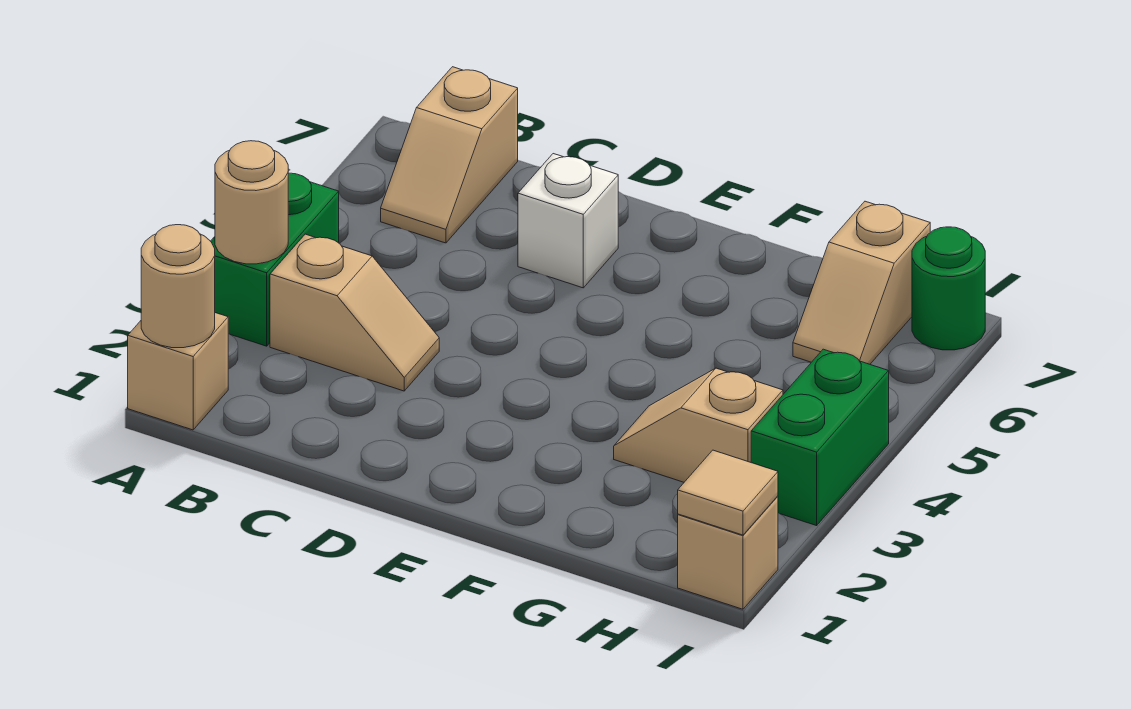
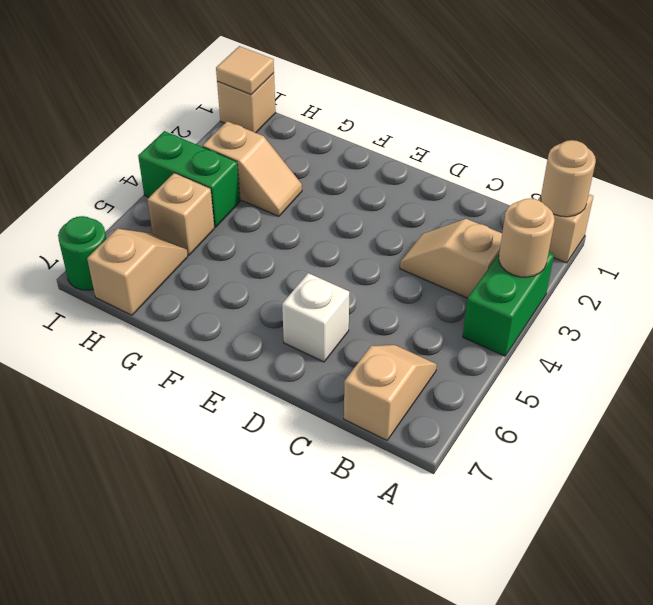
none -> tan 1x1 brick [147,173,215,255]
green 1x2 brick [751,349,889,526] -> green 1x2 brick turned to [138,131,240,227]

